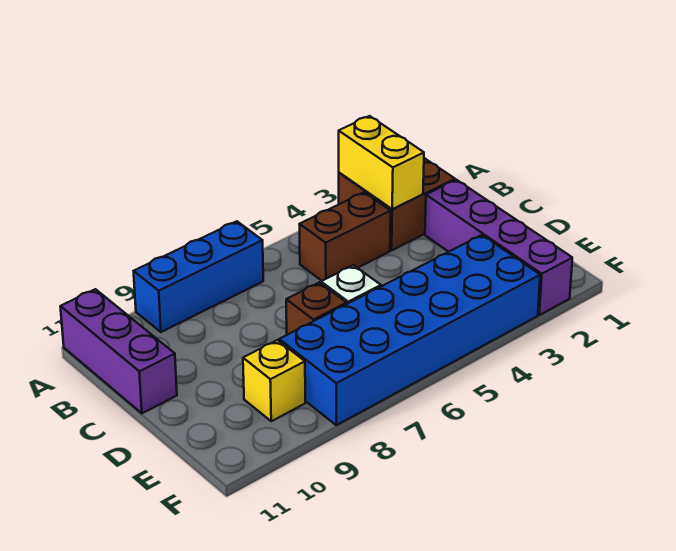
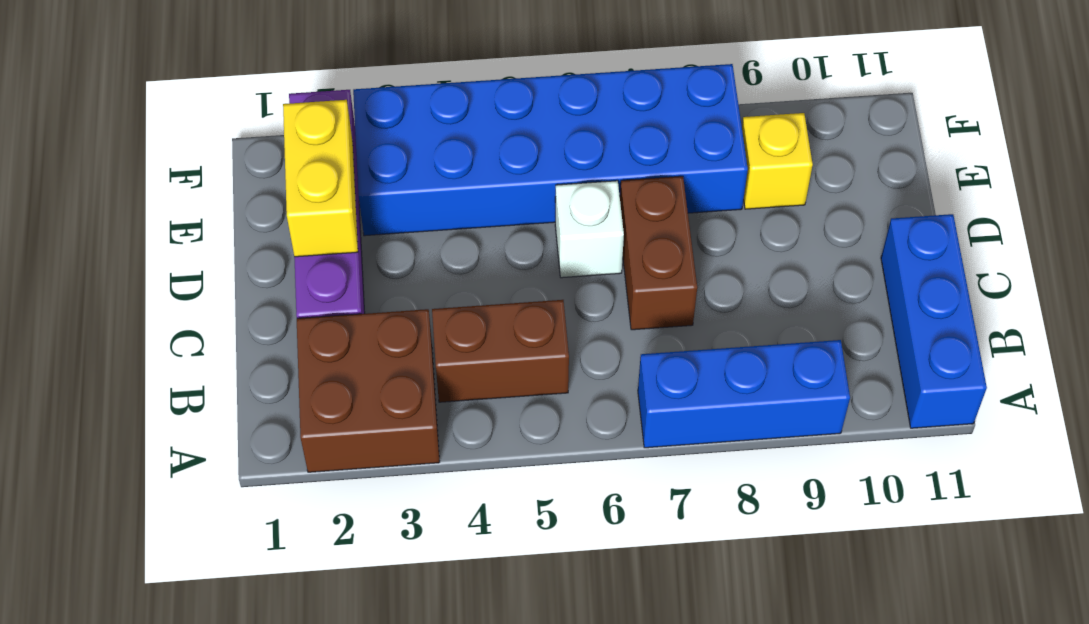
yellow 1x2 brick [339,116,424,209] -> yellow 1x2 brick moved to [283,100,358,257]
purple 1x3 brick [60,289,177,413] -> blue 1x3 brick [881,214,987,428]
brown 1x1 brick [286,282,347,335] -> brown 1x2 brick [620,176,697,330]

